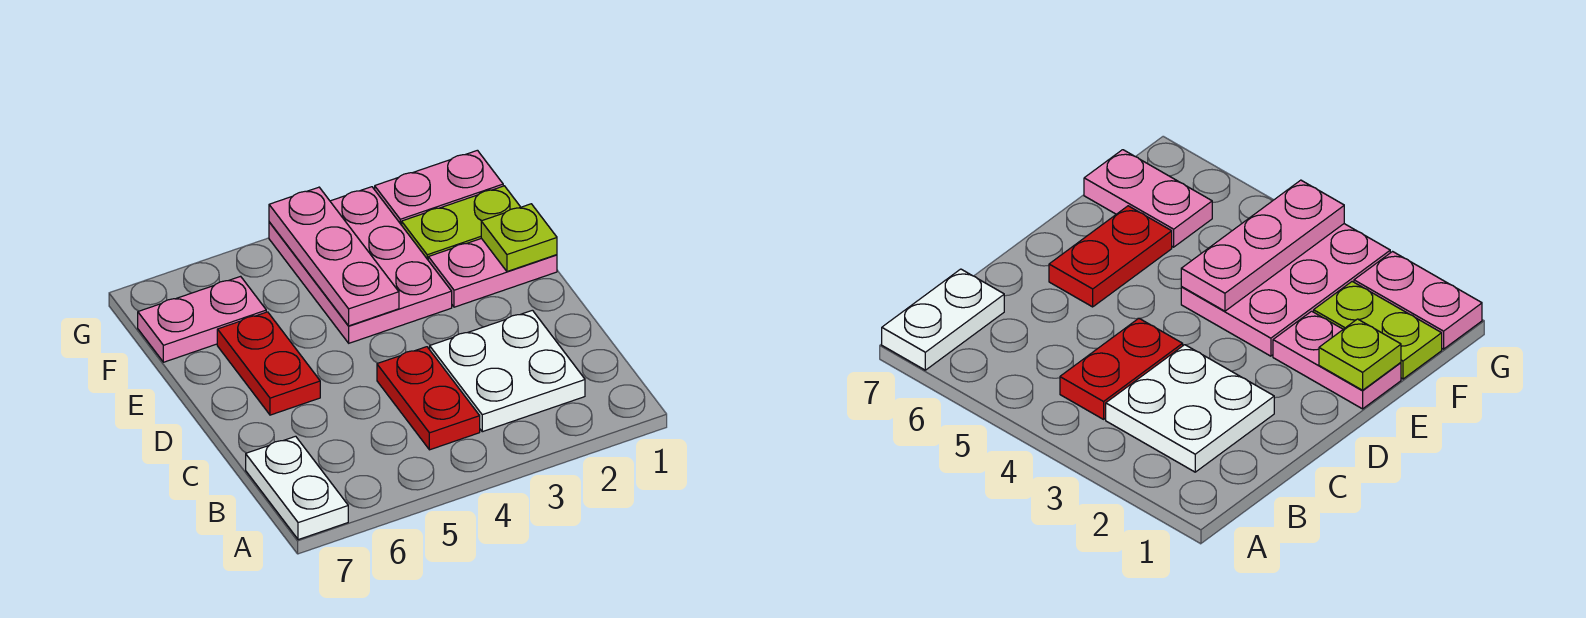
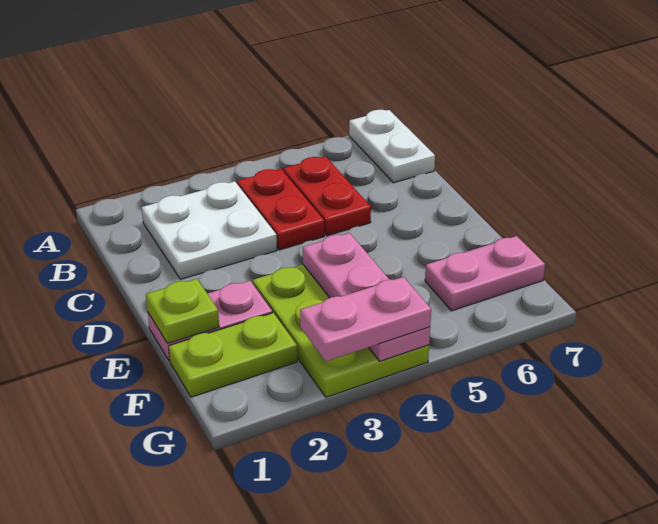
red 1x2 plate [217,312,320,415] -> red 1x2 plate moved to [283,156,371,236]
pink 2x3 plate [269,187,452,343] -> lime 2x3 plate [253,265,429,397]
pink 1x2 plate [375,150,503,225] -> pink 1x2 plate moved to [300,277,431,361]

